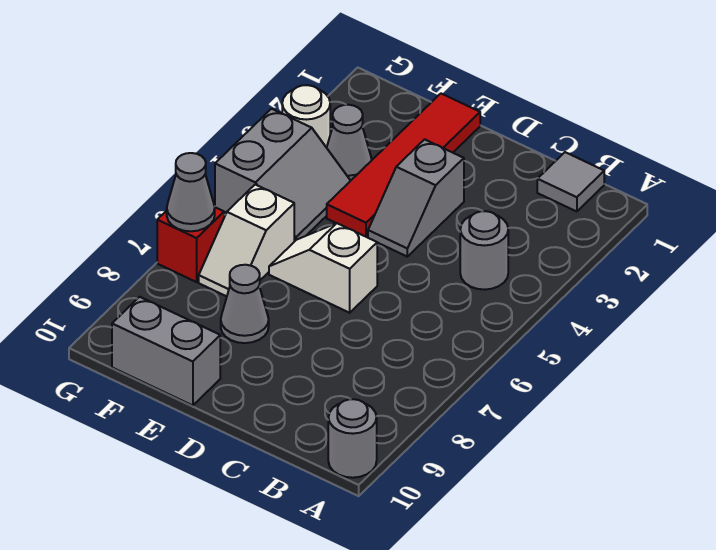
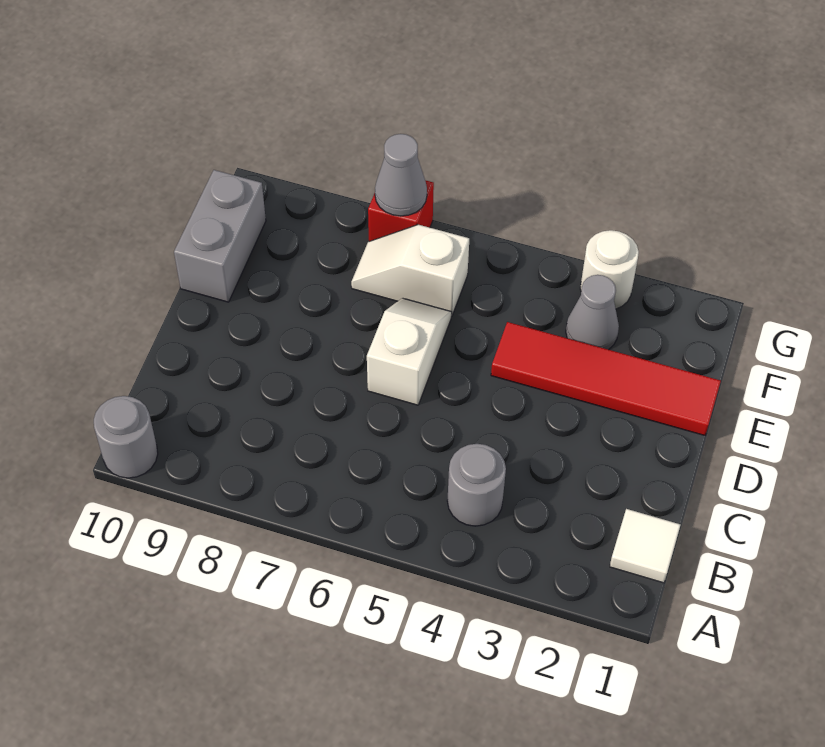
grey 1x1 tile [537,152,604,212] -> white 1x1 tile [610,509,680,583]
grey 1x2 slope [368,139,464,256] -> none
grey 1x1 cone [221,265,269,343] -> none
grey 2x2 slope [215,109,351,242] -> none

